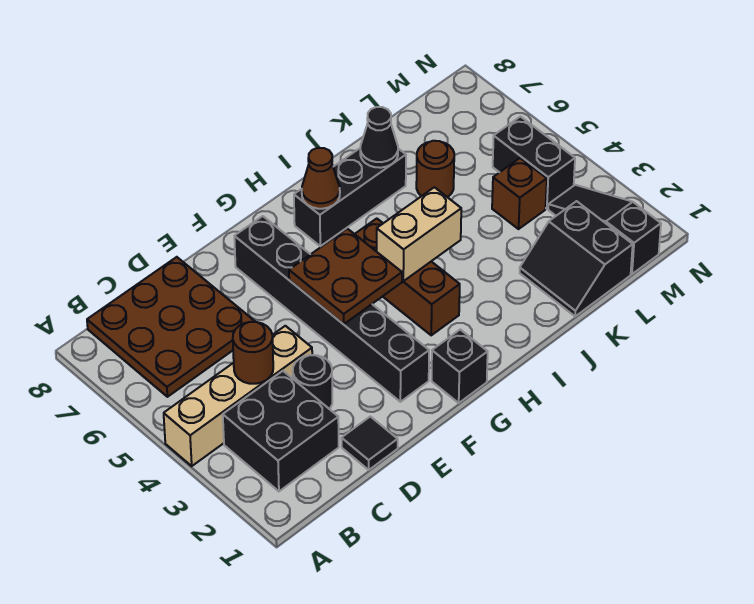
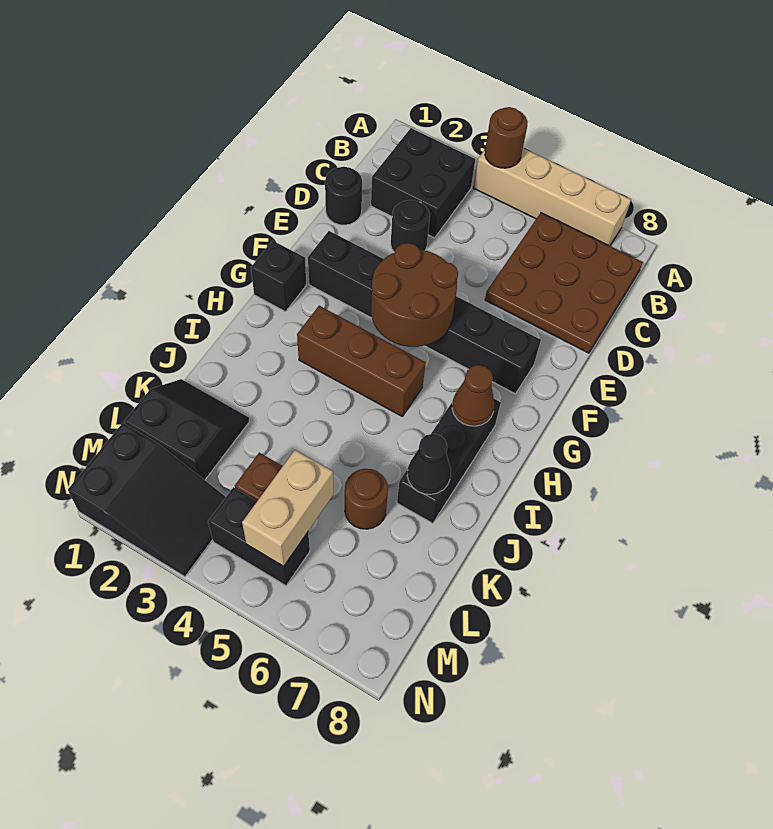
tan 1x4 brick [164,326,312,466] -> tan 1x4 brick turned to [474,148,631,246]
brown 1x1 round brick [233,322,273,384] -> brown 1x1 round brick moved to [485,107,528,168]
black 1x1 tile [341,416,398,470] -> black 1x1 round brick [325,167,362,225]
brown 2x2 plate [289,229,402,324] -> brown 2x2 round brick [371,243,458,347]
tan 1x2 brick [377,187,461,281] -> tan 1x2 brick moved to [242,450,333,566]
black 1x3 slope [548,185,661,274] -> black 2x3 slope [68,423,226,577]

